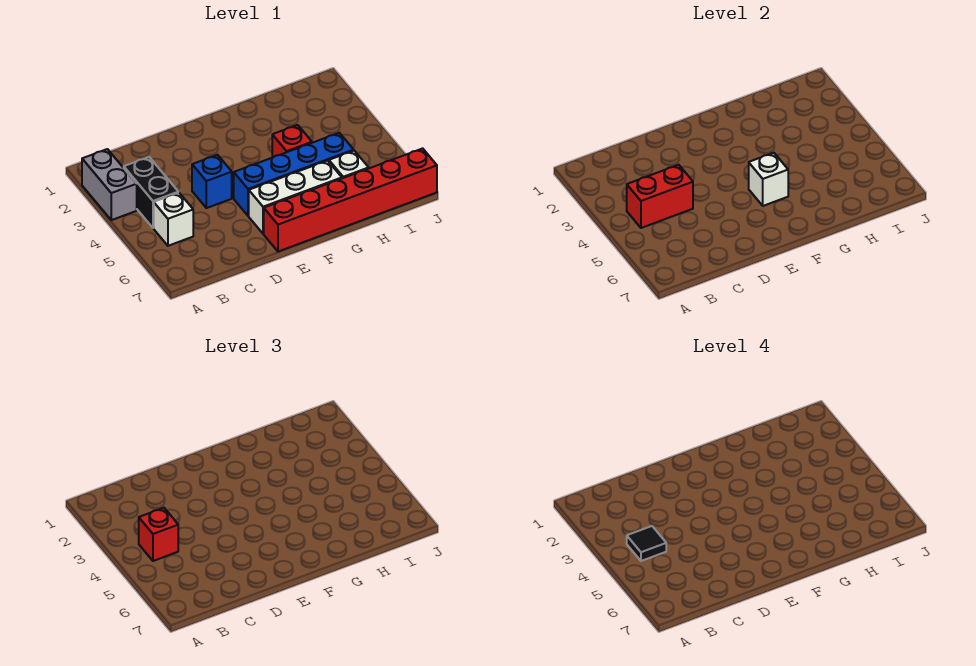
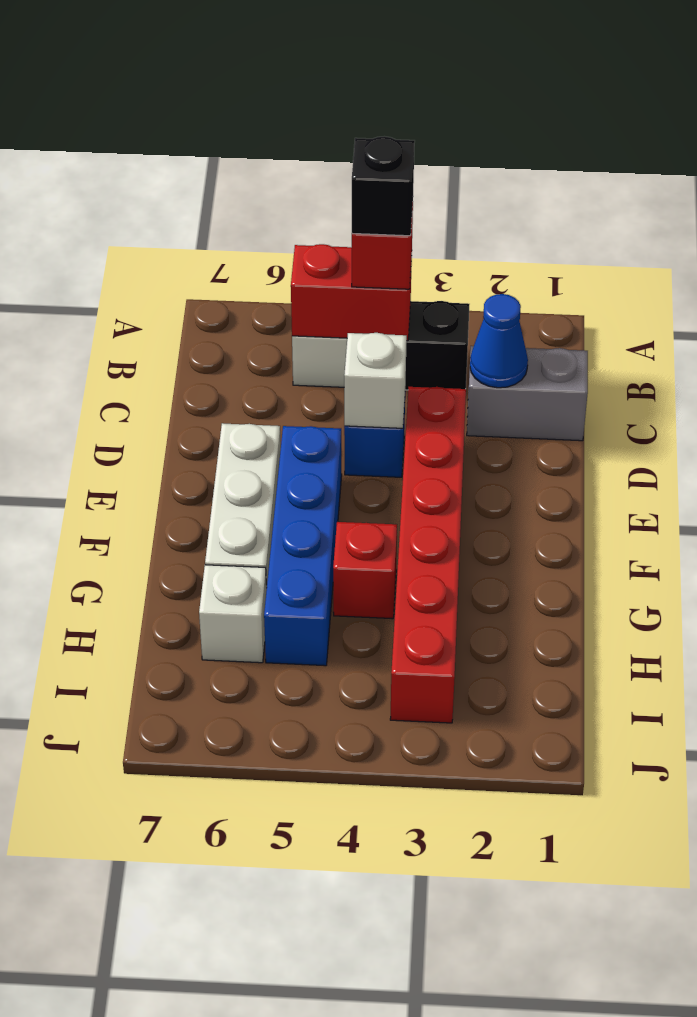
grey 1x2 brick [82,149,137,220] -> grey 1x2 brick moved to [467,346,588,441]
red 1x2 brick [627,165,693,228] -> red 1x2 brick turned to [291,244,412,341]
black 1x1 tile [627,526,666,561] -> black 1x1 brick [352,136,415,236]
none -> blue 1x1 cone [470,294,528,388]
red 1x6 brick [264,148,437,252] -> red 1x6 brick moved to [390,387,466,723]
white 1x1 brick [749,153,788,206] -> white 1x1 brick moved to [344,333,407,428]

